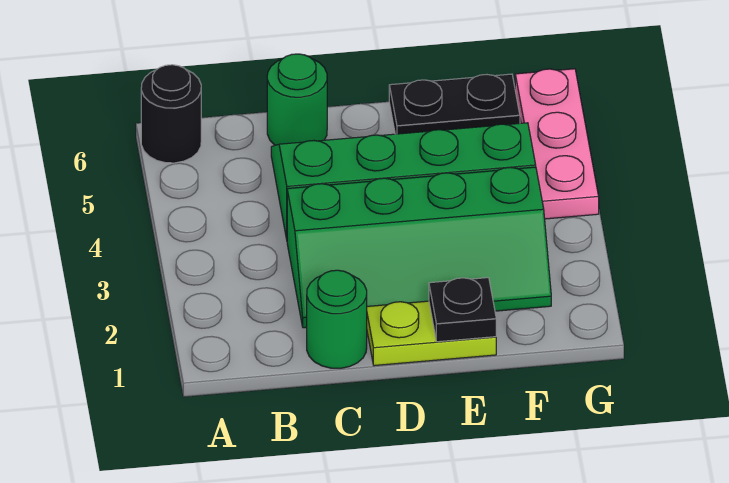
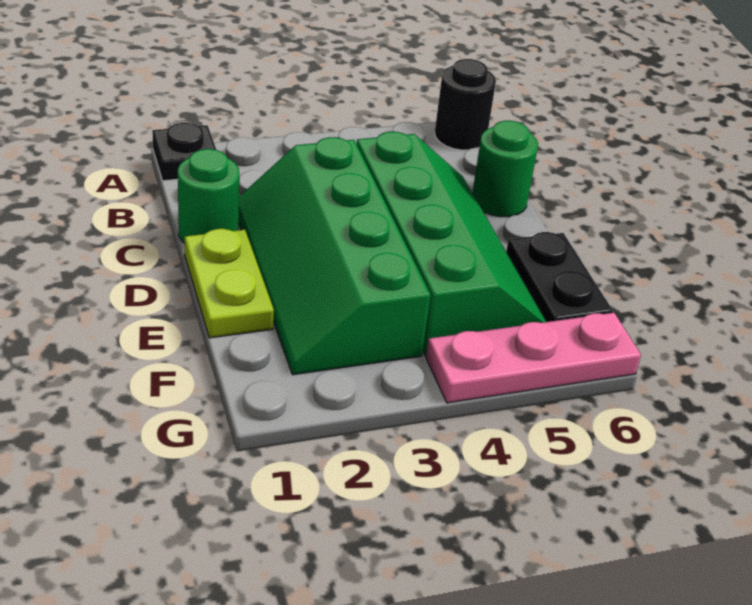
black 1x1 plate [429,278,496,342] -> black 1x1 plate moved to [152,123,216,181]

